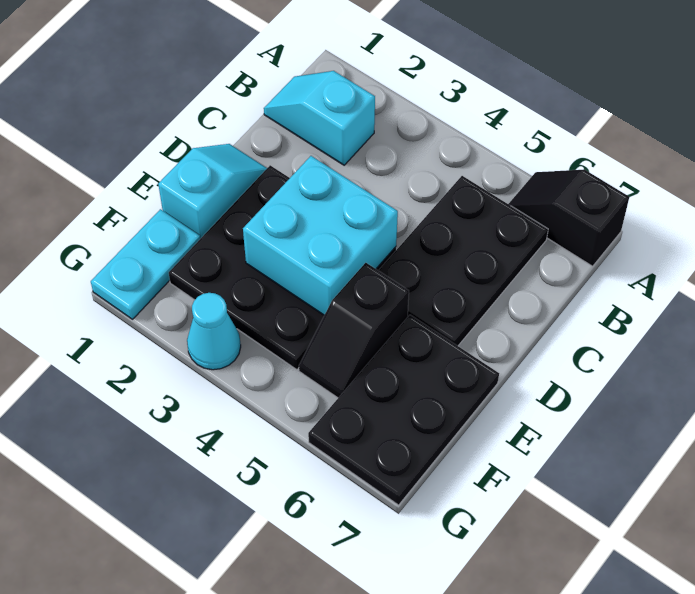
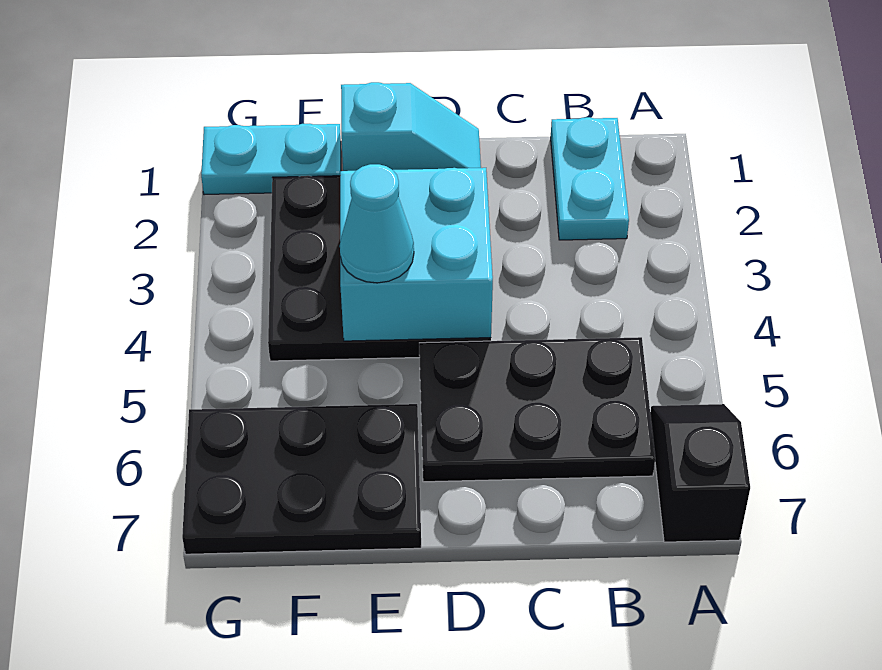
cyan 1x2 slope [264,71,375,165] -> cyan 1x2 plate [551,117,629,240]
black 1x2 slope [299,263,409,398] -> none
cyan 1x1 cone [187,293,241,370] -> cyan 1x1 cone moved to [340,164,414,283]

